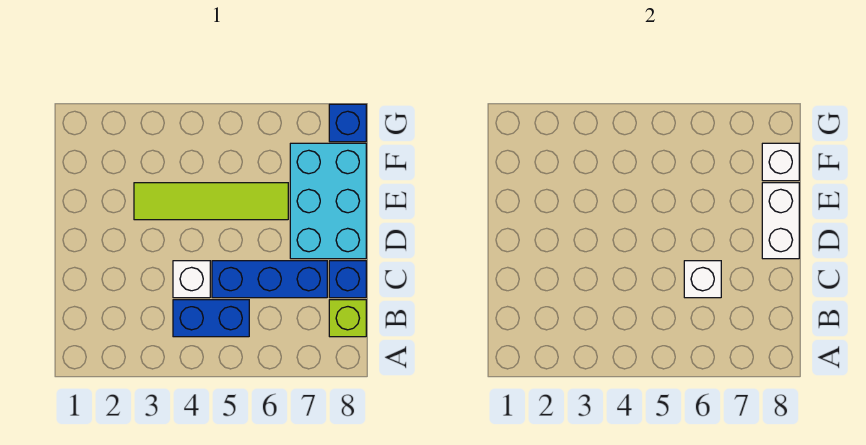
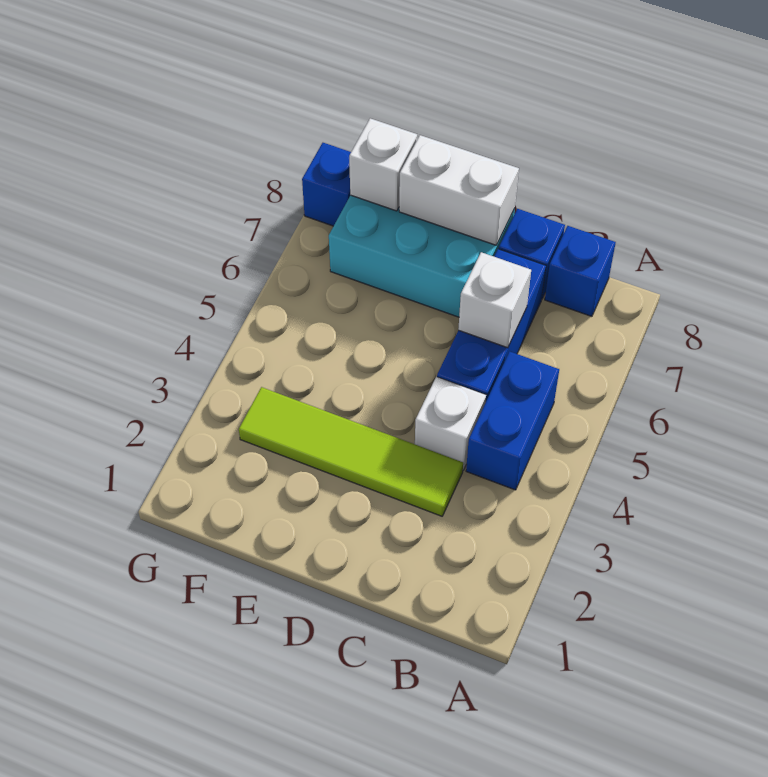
lime 1x1 brick [329,300,366,337] -> blue 1x1 brick [545,226,616,316]
lime 1x4 tile [134,183,288,220] -> lime 1x4 tile turned to [239,387,463,516]

